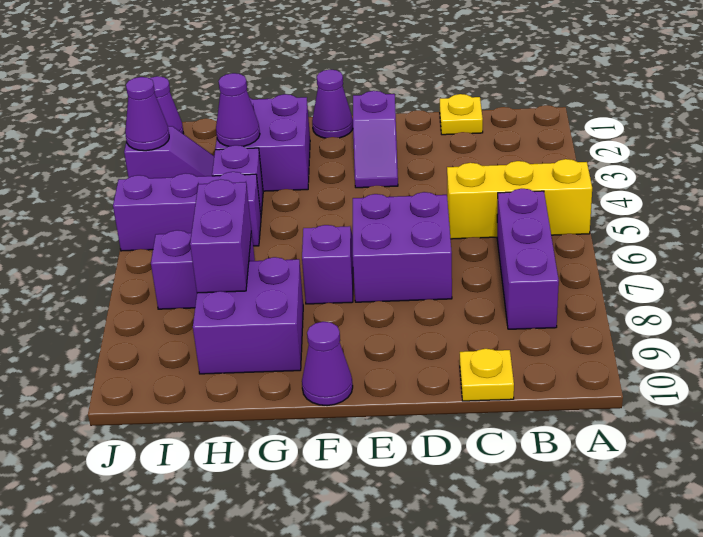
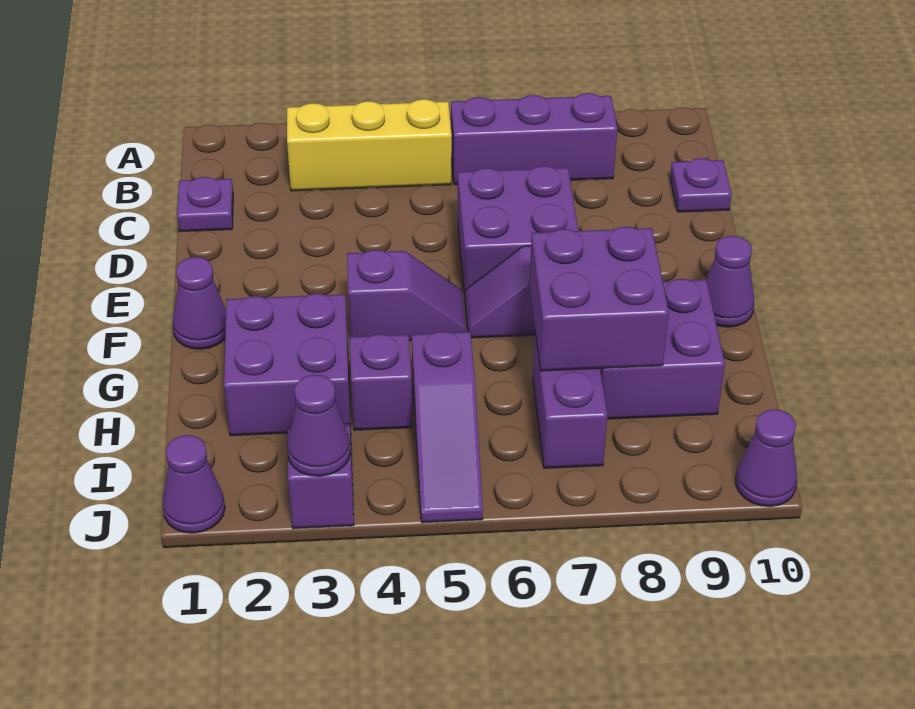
yellow 1x3 brick [447,159,592,239] -> yellow 1x3 brick turned to [287,99,452,191]
yellow 1x1 plate [440,94,483,135] -> purple 1x1 plate [177,177,233,232]
yellow 1x1 plate [460,349,514,401] -> purple 1x1 plate [670,158,732,212]
purple 1x2 slope [353,91,398,188] -> purple 1x2 slope moved to [347,250,466,341]
purple 1x1 cone [216,73,260,146] -> purple 1x1 cone moved to [736,409,797,506]
purple 1x3 brick [113,172,261,251] -> purple 1x3 slope [412,332,483,523]
purple 1x2 brick [190,179,251,293] -> purple 2x2 brick [530,227,669,371]

